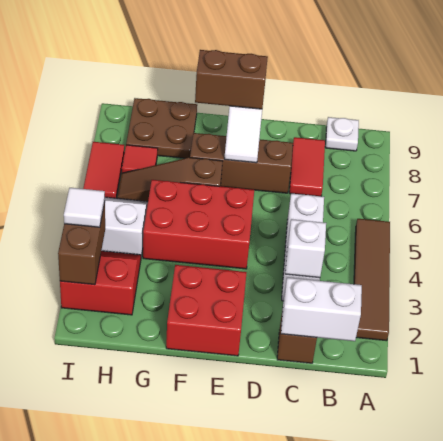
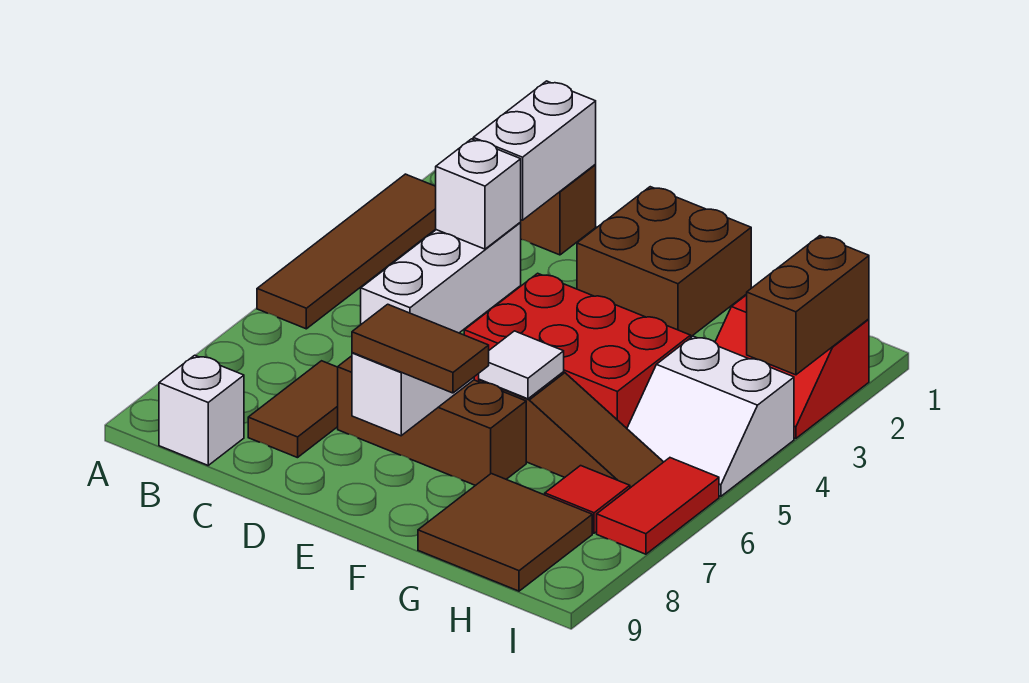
white 1x2 brick [281,278,362,341] -> white 1x2 brick turned to [473,81,596,220]
white 1x1 plate [325,117,359,151] -> white 1x1 brick [159,355,244,465]
red 1x2 tile [289,137,325,196] -> brown 1x2 tile [248,361,338,458]
red 2x2 brick [166,265,247,356] -> brown 2x2 brick [577,187,751,336]
brown 1x2 brick [195,50,268,109] -> brown 1x2 tile [352,304,489,393]
brown 2x2 plate [126,98,197,158] -> brown 2x2 tile [418,474,592,591]
white 1x1 tile [64,188,105,227] -> white 1x1 tile moved to [479,331,564,399]

